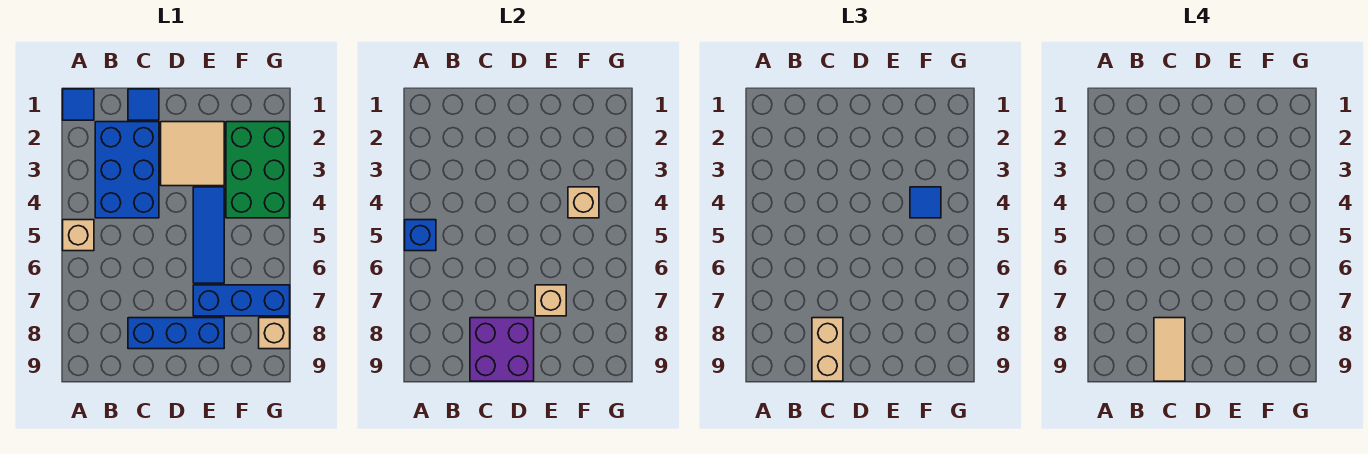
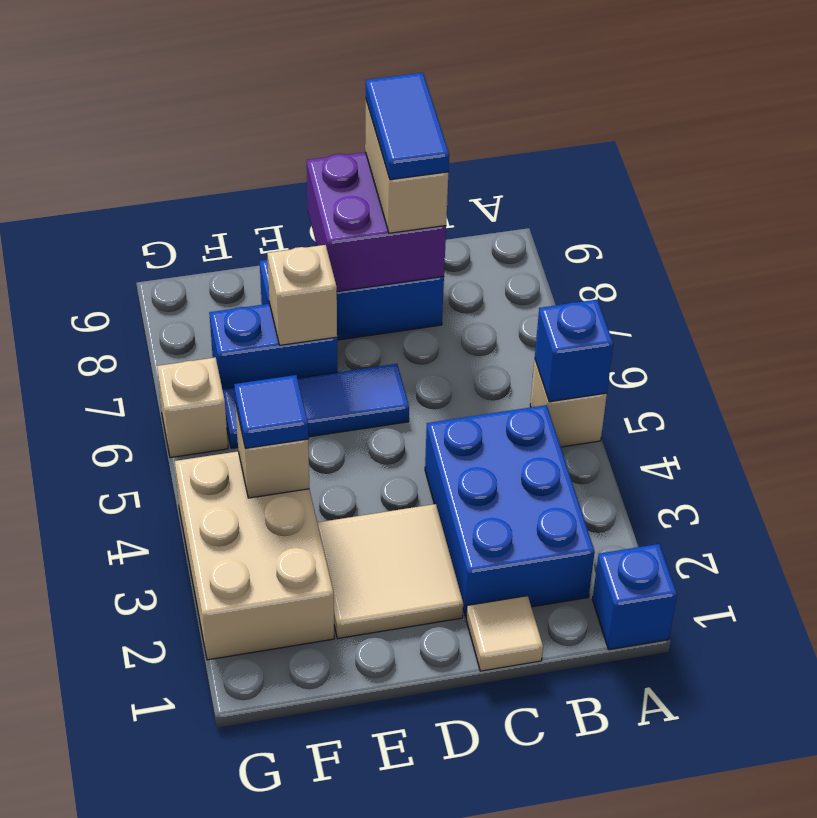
blue 1x1 tile [63,89,94,120] -> blue 1x1 brick [592,544,677,650]
blue 1x1 tile [128,89,159,120] -> tan 1x1 tile [466,596,543,671]
tan 1x2 tile [1154,318,1185,381] -> blue 1x2 tile [366,73,449,180]
blue 1x3 tile [193,187,224,283] -> blue 1x3 tile turned to [222,364,409,448]
blue 1x3 brick [193,285,290,316] -> blue 1x2 brick [209,304,338,389]
green 2x3 brick [226,122,290,218] -> tan 2x3 brick [175,451,334,660]
tan 1x1 brick [259,318,290,349] -> tan 1x1 brick moved to [157,357,228,458]

